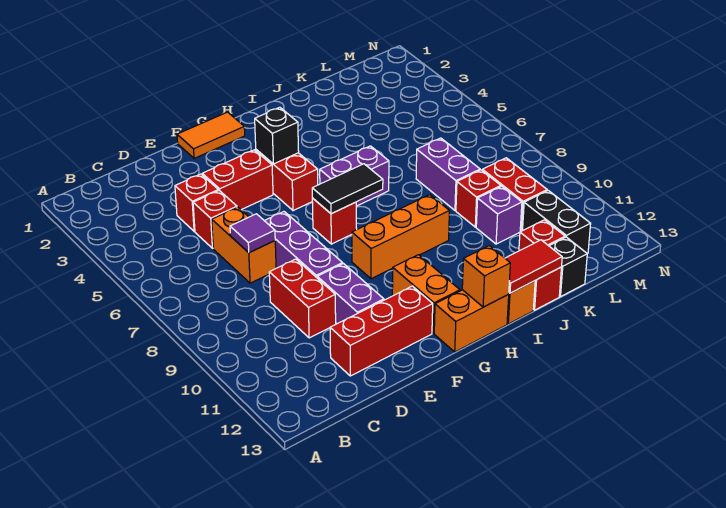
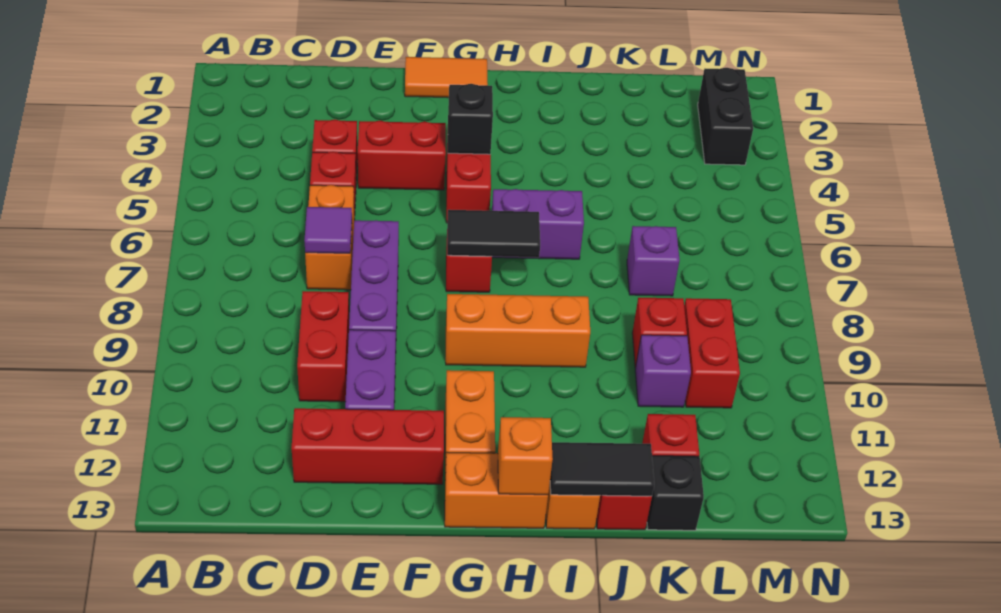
red 1x2 tile [505,240,562,293] -> black 1x2 tile [550,442,654,496]
purple 1x2 brick [416,138,480,210] -> purple 1x1 brick [627,226,680,296]
black 1x2 brick [523,191,591,254] -> black 1x2 brick moved to [698,68,753,165]

